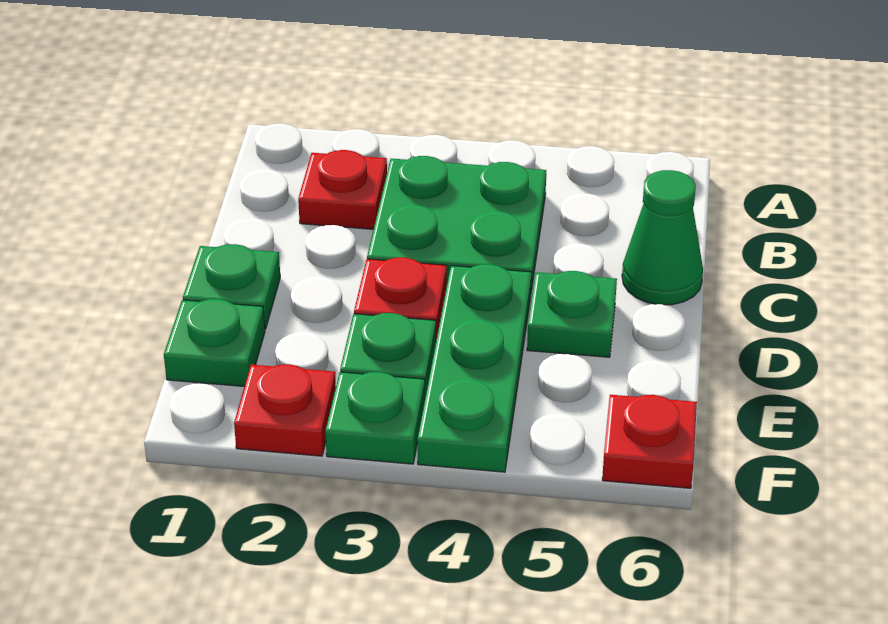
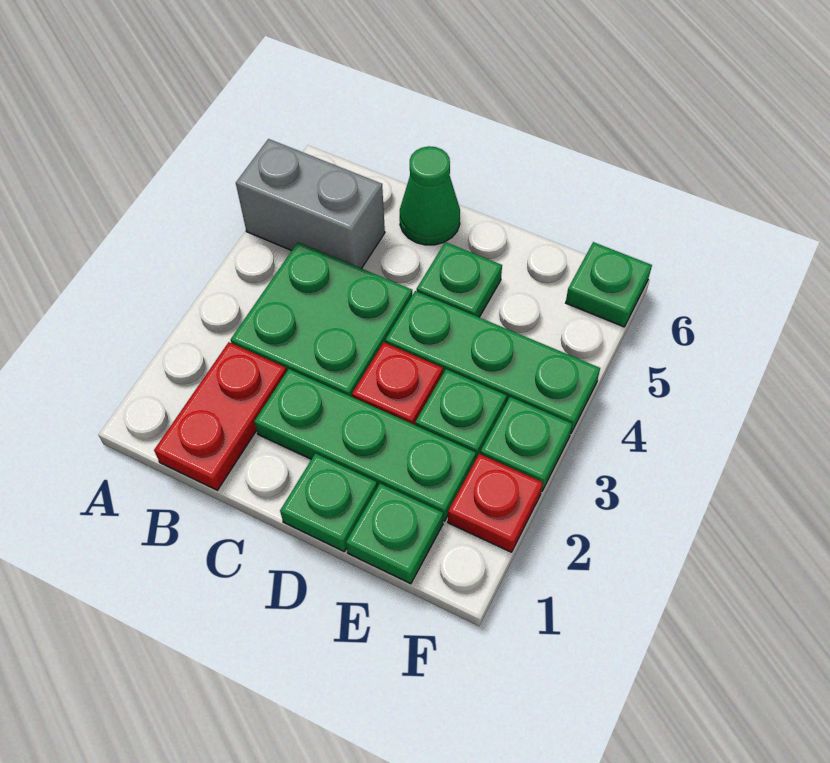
none -> grey 1x2 brick [236,139,385,269]
red 1x1 plate [298,150,387,229] -> red 1x2 plate [154,342,287,490]
none -> green 1x3 plate [254,369,476,521]
red 1x1 plate [602,395,697,488] -> green 1x1 plate [566,242,652,327]

